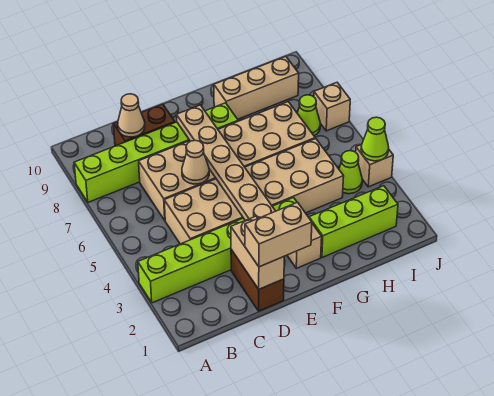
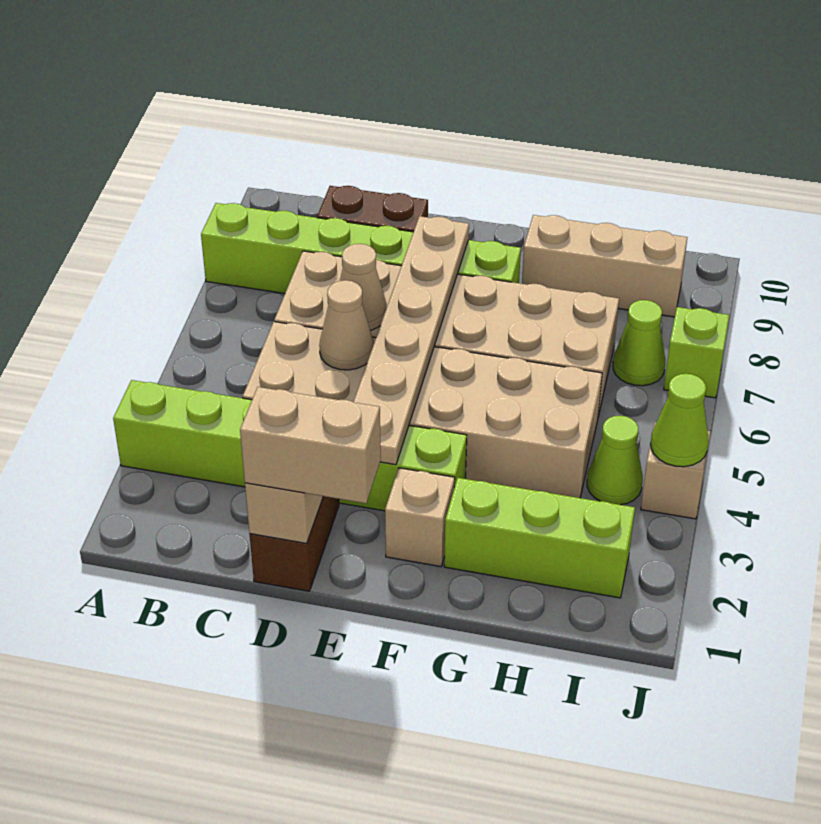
tan 1x1 cone [118,94,145,137] -> tan 1x1 cone moved to [319,280,374,370]
tan 1x1 brick [314,83,350,131] -> lime 1x1 brick [664,307,729,398]

